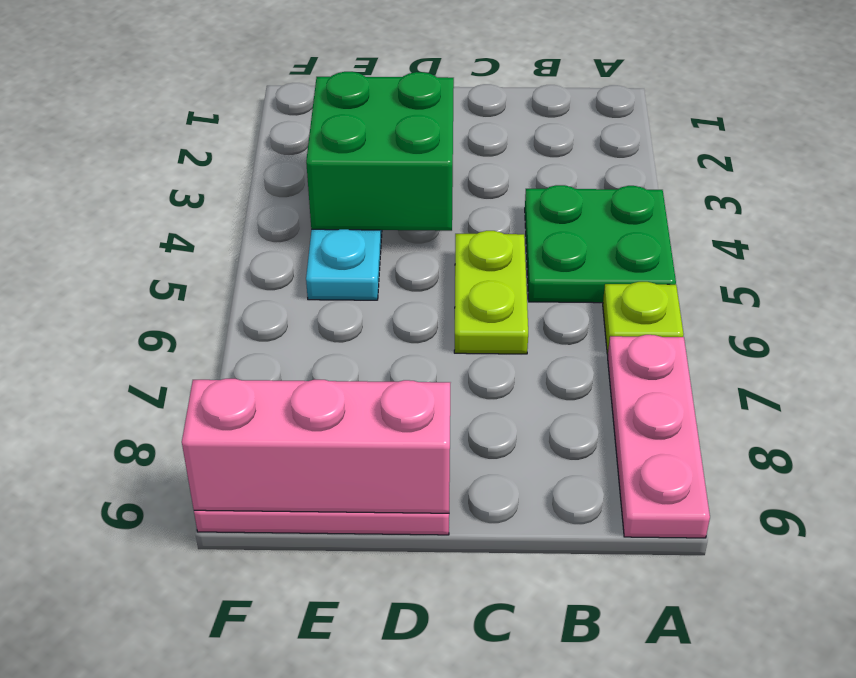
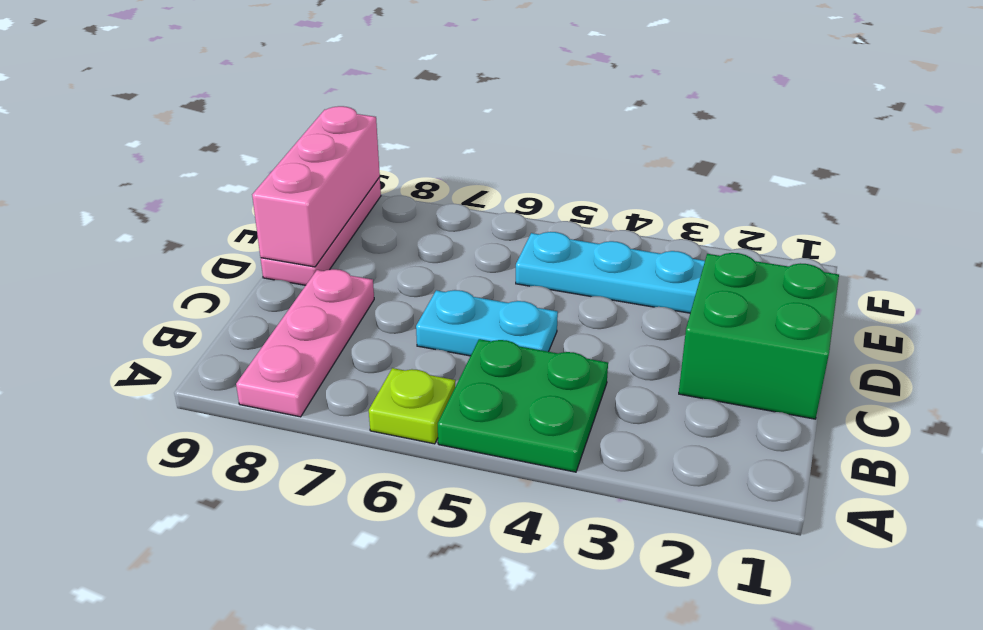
pink 1x3 plate [608,335,710,538] -> pink 1x3 plate turned to [236,269,374,417]
lime 1x2 plate [454,231,528,354] -> cyan 1x2 plate [416,290,558,356]
green 2x2 brick [306,72,454,231] -> green 2x2 brick moved to [679,253,839,419]

